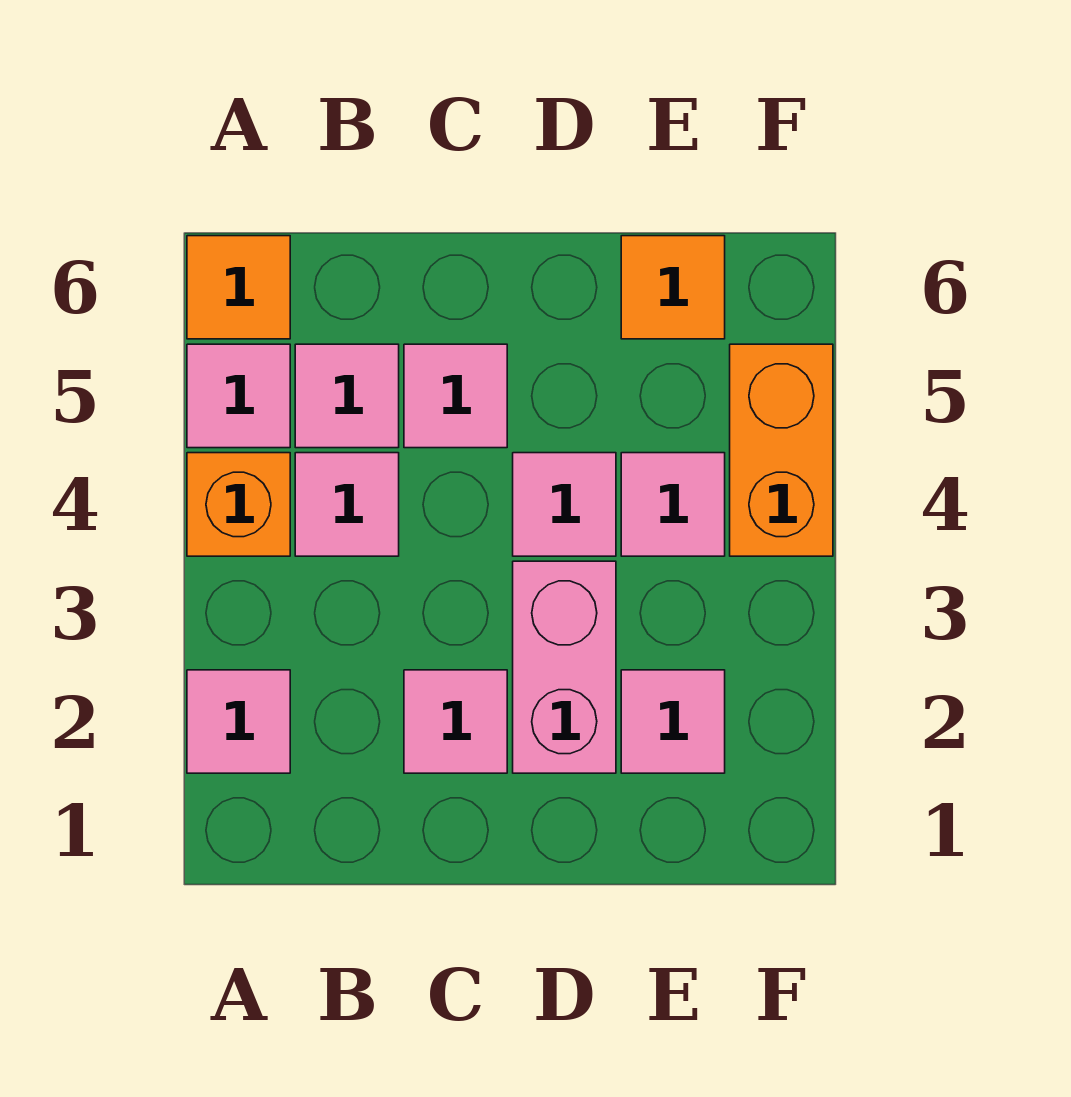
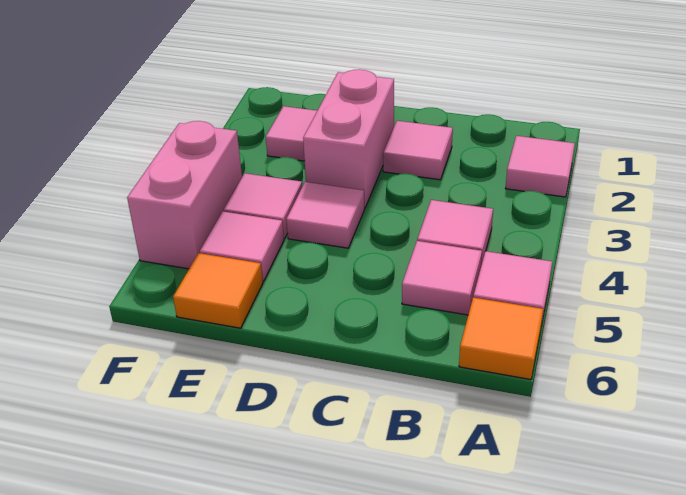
orange 1x1 brick [187,453,290,556] -> none
pink 1x1 tile [404,344,507,448] -> pink 1x1 tile moved to [200,211,284,281]
orange 1x2 brick [730,344,833,556] -> pink 1x2 brick [127,121,242,269]

